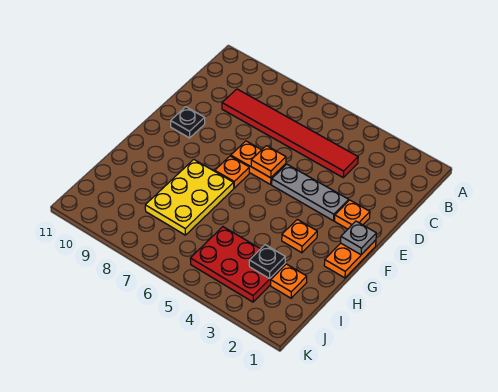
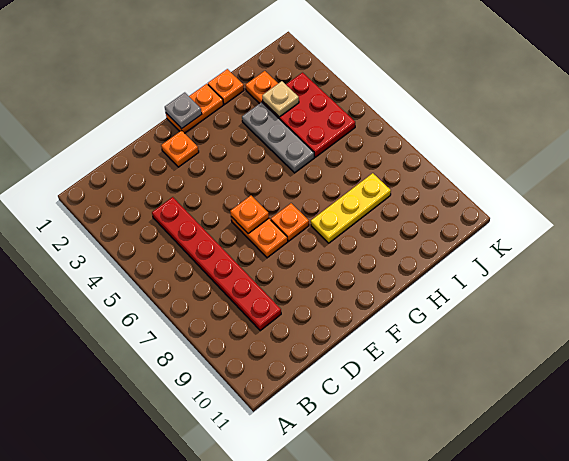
red 1x6 tile [222,89,358,177] -> red 1x6 plate [152,197,281,331]
grey 1x3 plate [272,164,349,221] -> grey 1x3 plate moved to [242,102,314,173]
black 1x1 plate [171,107,205,138] -> none
orange 1x1 plate [282,219,317,253] -> orange 1x1 plate moved to [208,69,244,104]
yellow 2x3 plate [145,160,234,235] -> yellow 1x3 plate [311,173,391,243]
black 1x1 plate [249,245,285,279] -> tan 1x1 plate [262,81,299,117]

